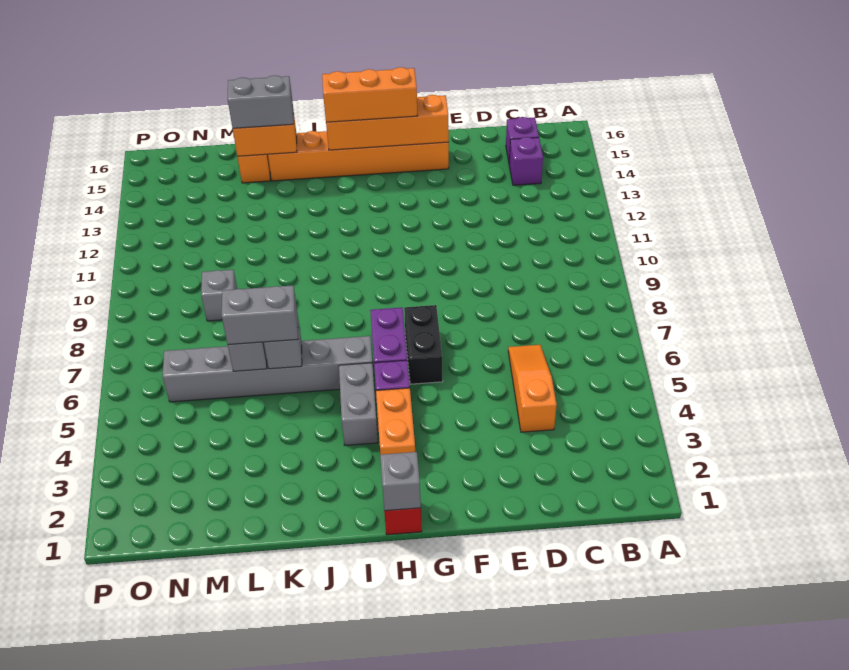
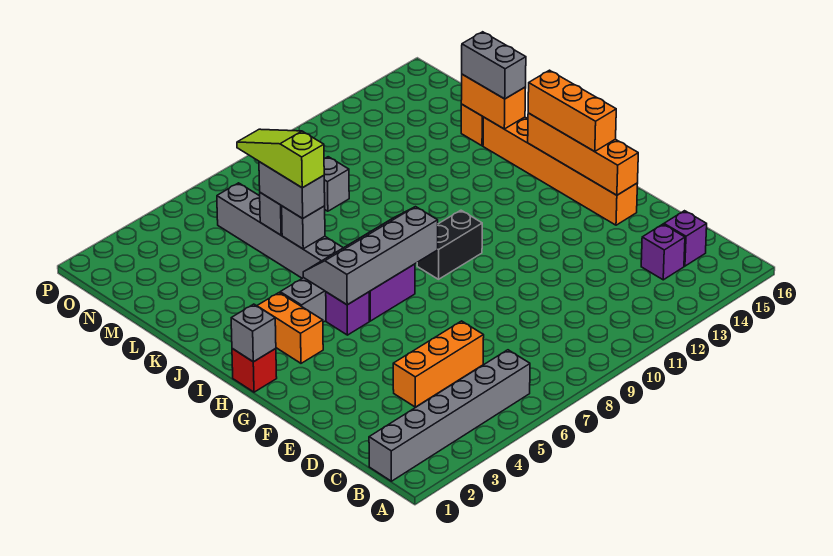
none -> grey 1x6 brick [369,350,530,481]
orange 1x3 slope [508,345,557,432] -> orange 1x3 brick [393,321,484,407]
black 1x2 brick [404,305,443,384] -> black 1x2 brick moved to [417,210,482,279]
orange 1x2 brick [376,388,415,455] -> orange 1x2 brick turned to [257,293,323,363]
none -> grey 2x4 slope [303,207,438,305]
none -> lime 1x3 slope [237,129,324,188]

